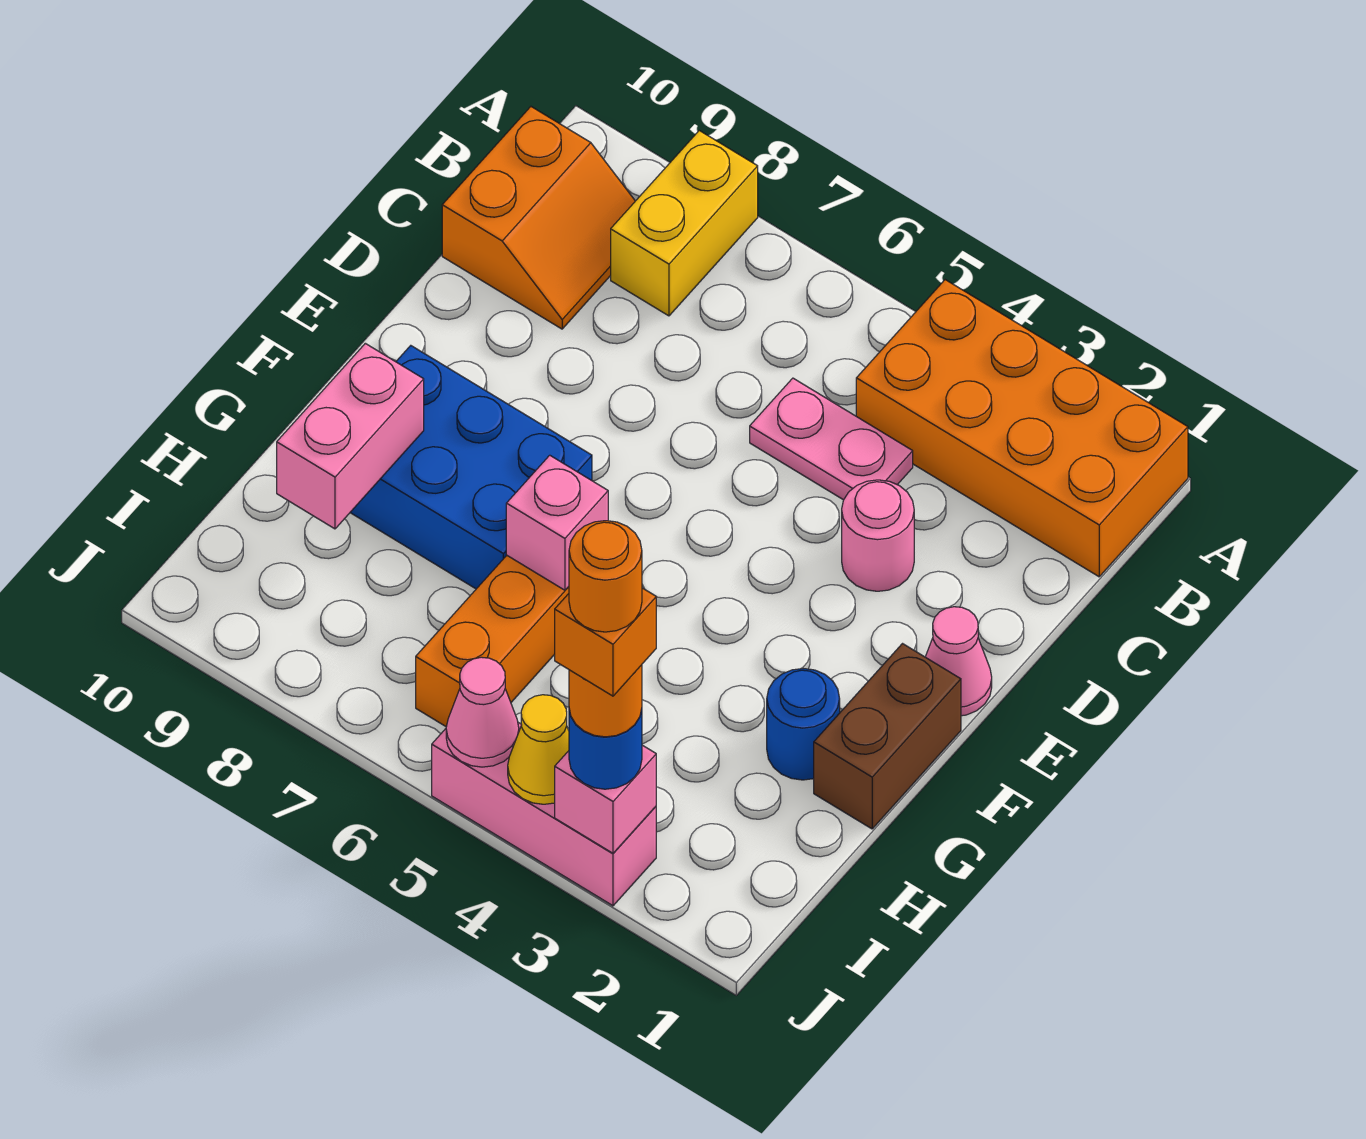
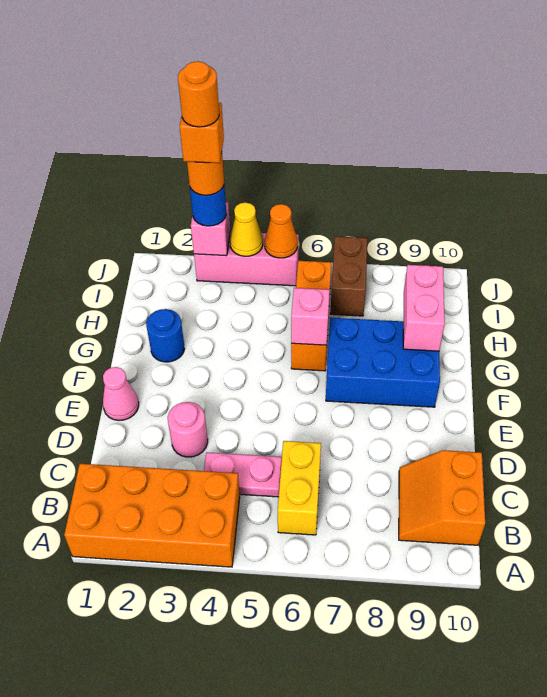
yellow 1x2 brick [611,131,758,316] -> yellow 1x2 brick moved to [278,441,321,535]
brown 1x2 brick [814,644,961,829] -> brown 1x2 brick moved to [330,236,367,316]
pink 1x1 cone [446,657,519,767] -> orange 1x1 cone [265,204,298,258]

